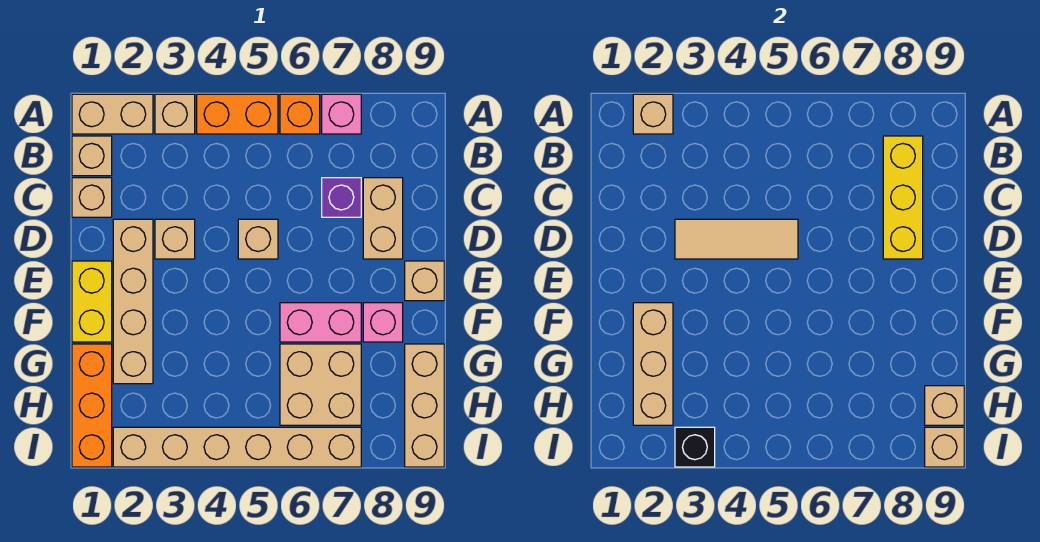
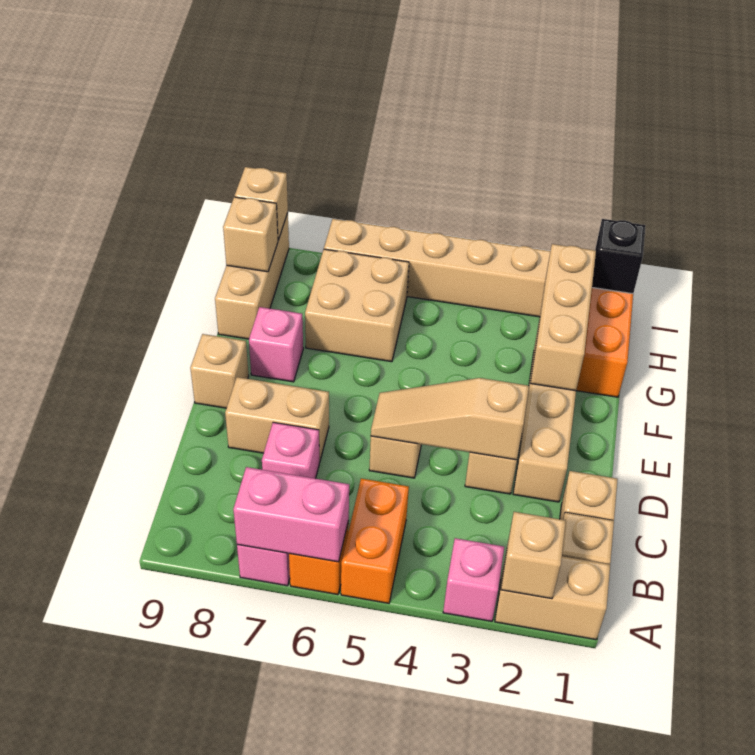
tan 1x1 brick [155,94,195,134] -> pink 1x1 brick [443,538,504,621]
orange 1x2 brick [197,94,278,134] -> orange 1x2 brick turned to [341,479,409,603]
yellow 1x3 brick [883,136,923,259] -> none
purple 1x1 brick [322,178,361,217] -> pink 1x1 brick [262,422,319,479]
tan 1x2 brick [363,178,403,259] -> tan 1x2 brick turned to [225,377,329,463]
tan 1x3 tile [675,219,798,259] -> tan 1x3 slope [371,378,529,460]
yellow 1x2 brick [72,261,112,342] -> none
pink 1x2 brick [280,303,361,342] -> pink 1x2 brick moved to [233,467,349,562]
black 1x1 brick [675,427,715,467] -> black 1x1 brick moved to [592,219,646,294]

